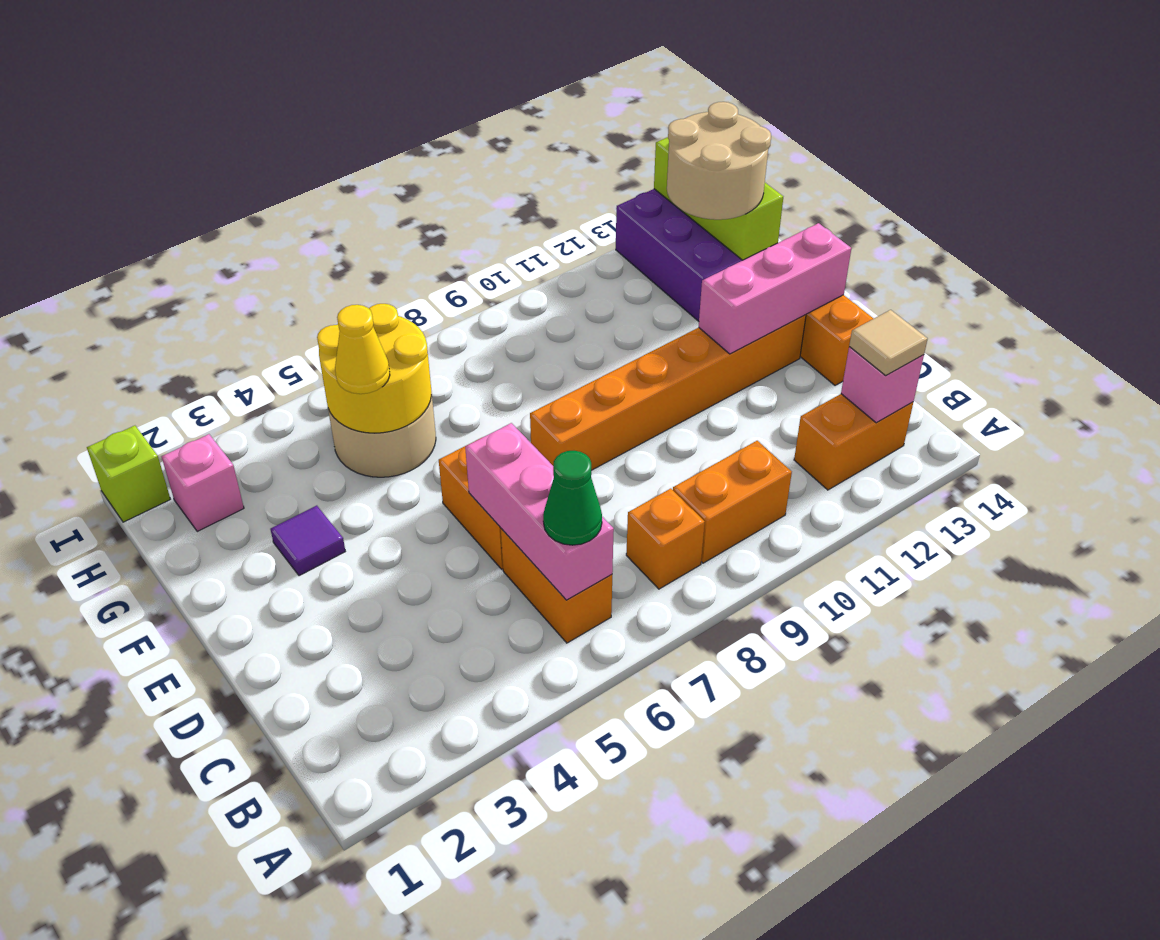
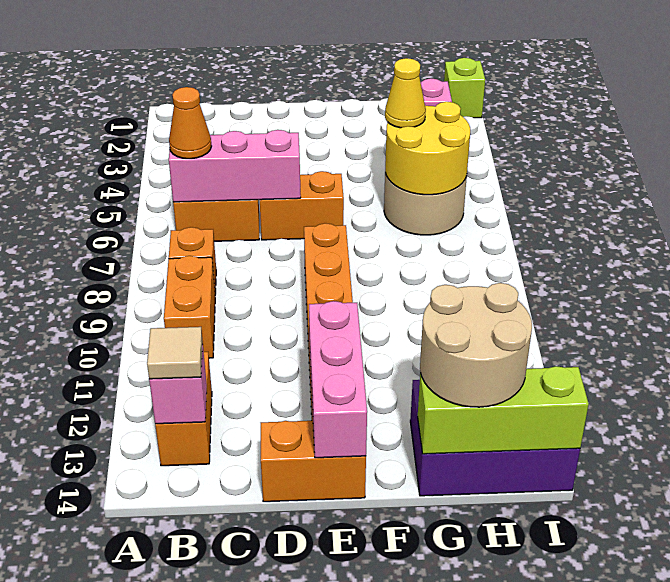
green 1x1 cone [543,451,602,545] -> orange 1x1 cone [169,87,211,159]
purple 1x1 tile [270,506,345,576] -> none

